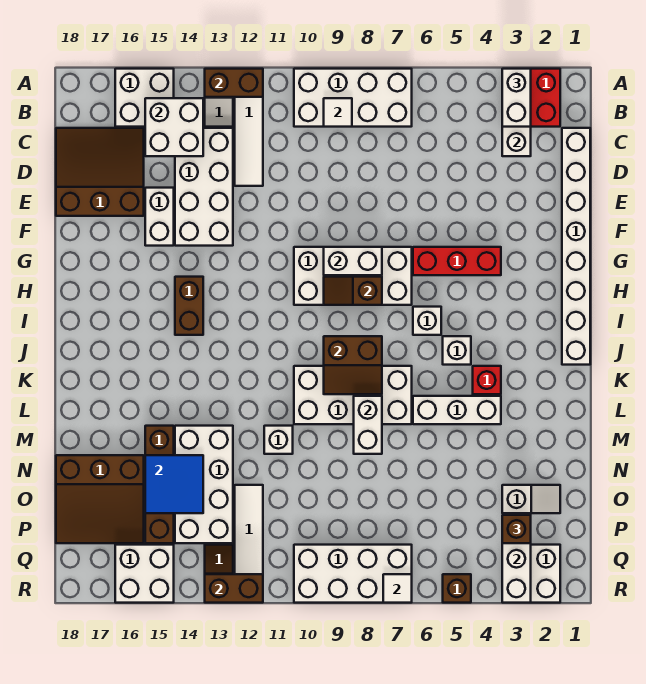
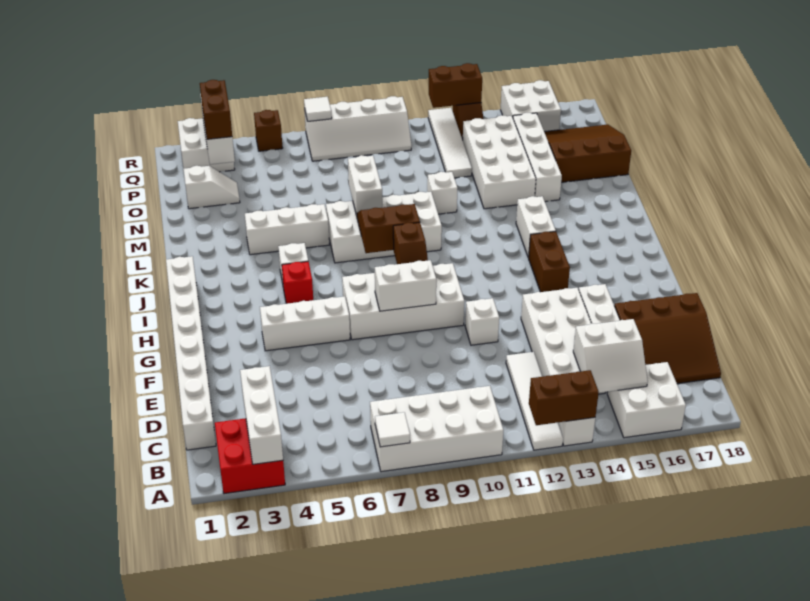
white 1x2 brick [502,69,531,127] -> white 1x2 brick moved to [516,196,556,258]
white 1x1 tile [324,98,352,127] -> white 1x1 tile moved to [375,412,410,447]
white 2x2 brick [145,98,203,156] -> white 2x2 slope [573,319,648,393]
red 1x3 brick [413,247,501,275] -> white 1x3 brick [260,296,350,351]
brown 1x2 slope [324,277,382,305] -> brown 1x2 slope turned to [393,222,428,264]
white 1x1 brick [413,307,441,335] -> white 1x1 brick moved to [465,298,499,345]
red 1x1 brick [473,366,501,394] -> red 1x1 brick moved to [282,261,313,304]
brown 1x4 brick [145,426,174,543] -> white 1x4 brick [513,113,562,202]
blue 2x2 tile [145,455,203,513] -> none
white 1x2 slope [502,485,560,513] -> white 1x2 slope turned to [183,166,240,209]
brown 1x1 brick [502,515,531,543] -> brown 1x2 brick [200,80,232,139]
white 2x4 brick [294,545,412,603] -> white 2x4 slope [304,96,412,161]

